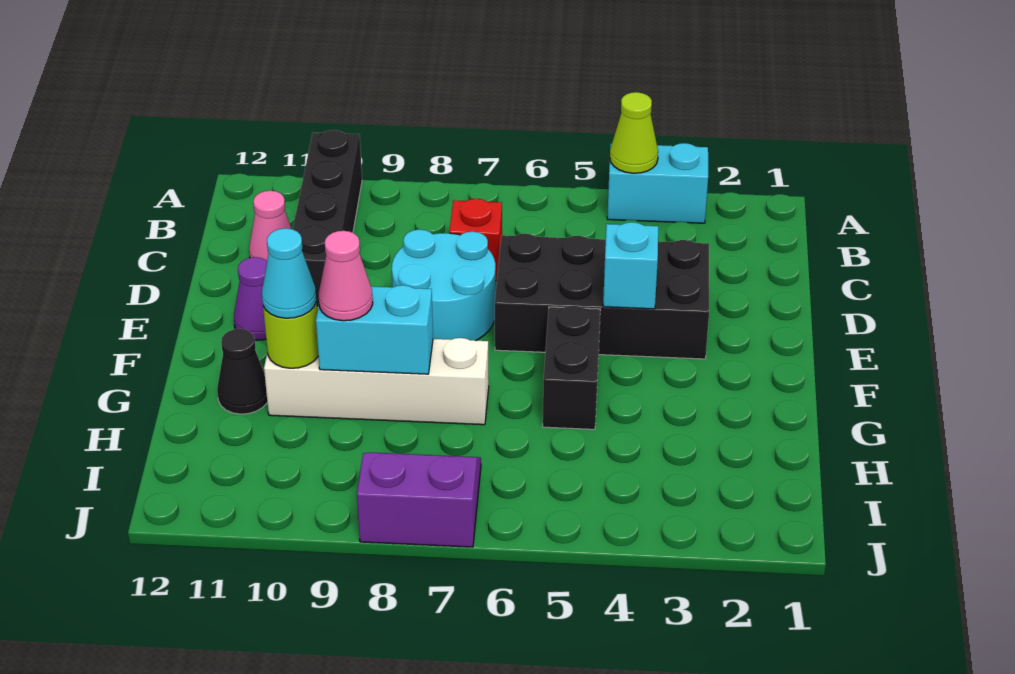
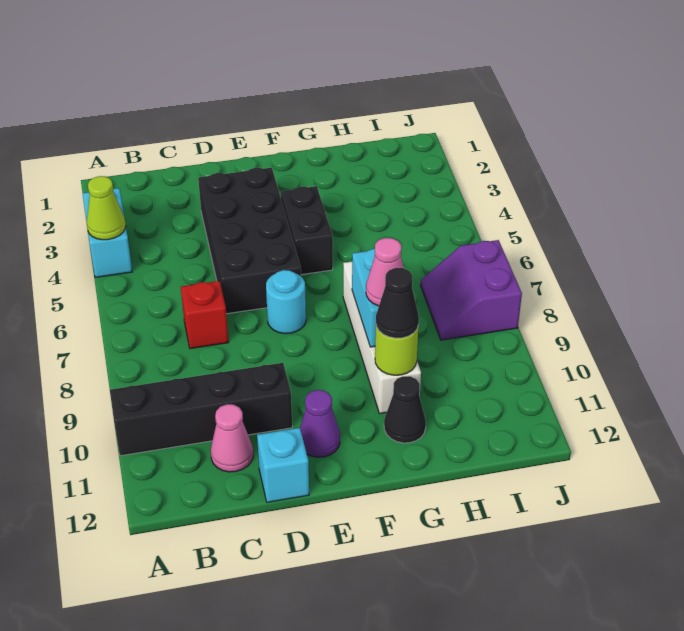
cyan 2x2 round brick [392,230,496,341] -> cyan 1x1 round brick [266,270,306,334]
cyan 1x1 brick [603,222,658,309] -> cyan 1x1 brick moved to [257,428,309,502]
black 1x2 brick [543,306,600,429] -> black 1x2 brick turned to [281,186,333,275]
cyan 1x1 cone [262,228,316,318] -> black 1x1 cone [376,268,419,338]

